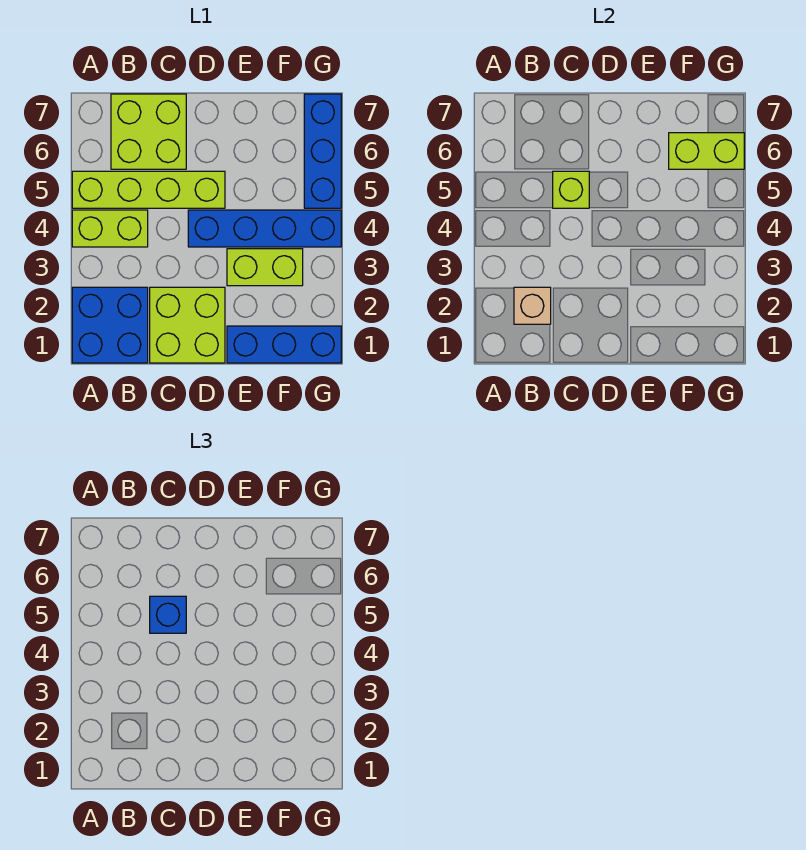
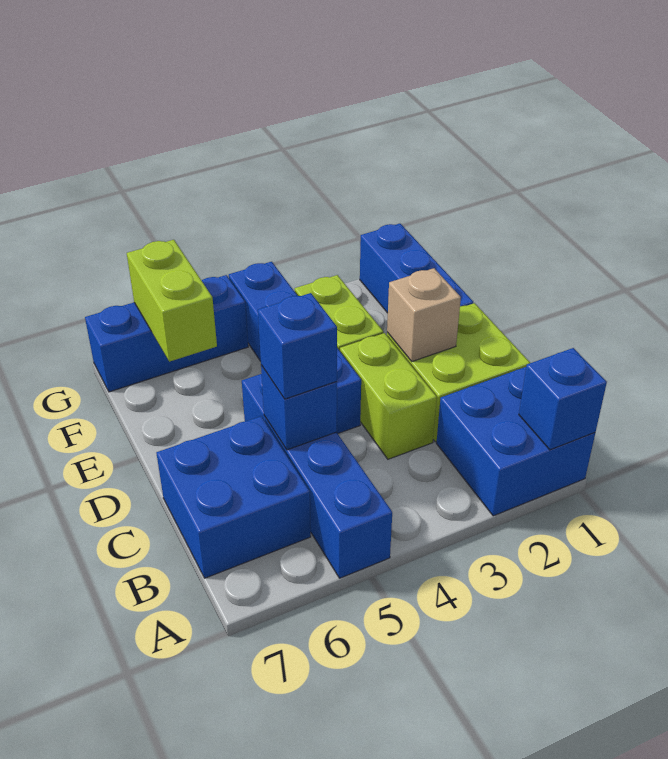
none -> blue 1x1 brick [519,348,607,450]
lime 1x2 brick [72,210,148,247] -> lime 1x2 brick moved to [340,333,437,459]
lime 1x4 brick [72,171,225,208] -> blue 1x4 brick [242,374,392,578]
tan 1x1 brick [514,287,551,324] -> tan 1x1 brick moved to [387,268,461,361]
lime 2x2 brick [111,94,186,169] -> blue 2x2 brick [156,416,311,578]
lime 1x1 brick [553,171,589,208] -> blue 1x1 brick [261,365,337,450]

